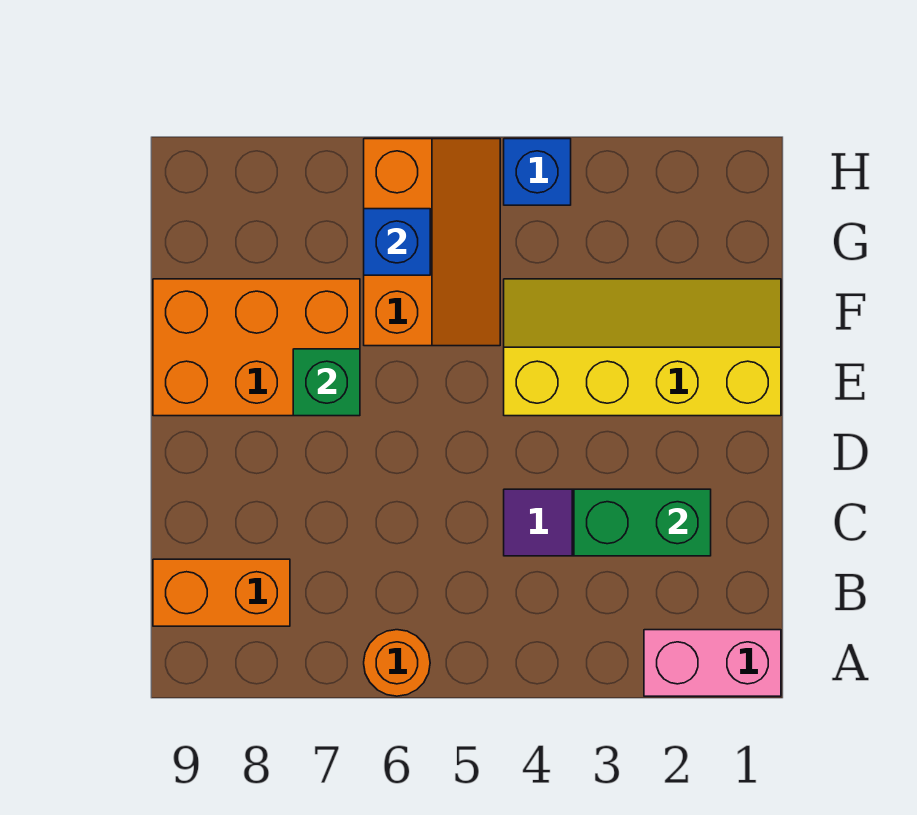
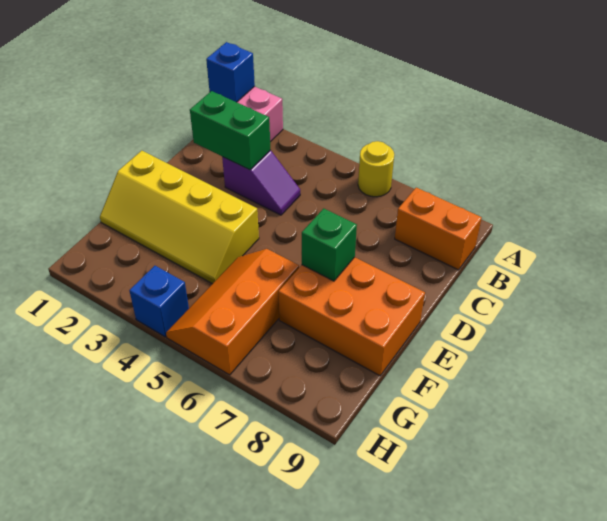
orange 1x1 round brick [364,630,430,696] -> yellow 1x1 round brick [358,141,394,197]
blue 1x1 brick [364,209,430,275] -> blue 1x1 brick moved to [206,42,255,102]

